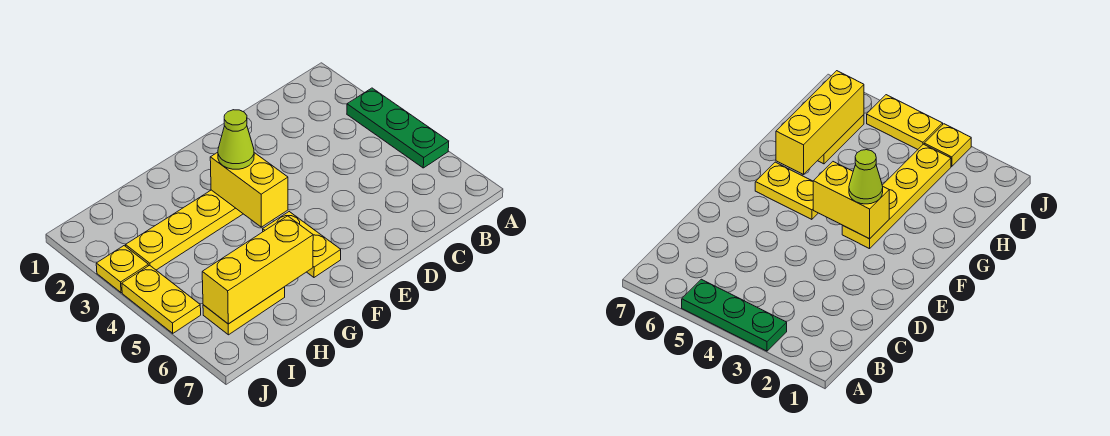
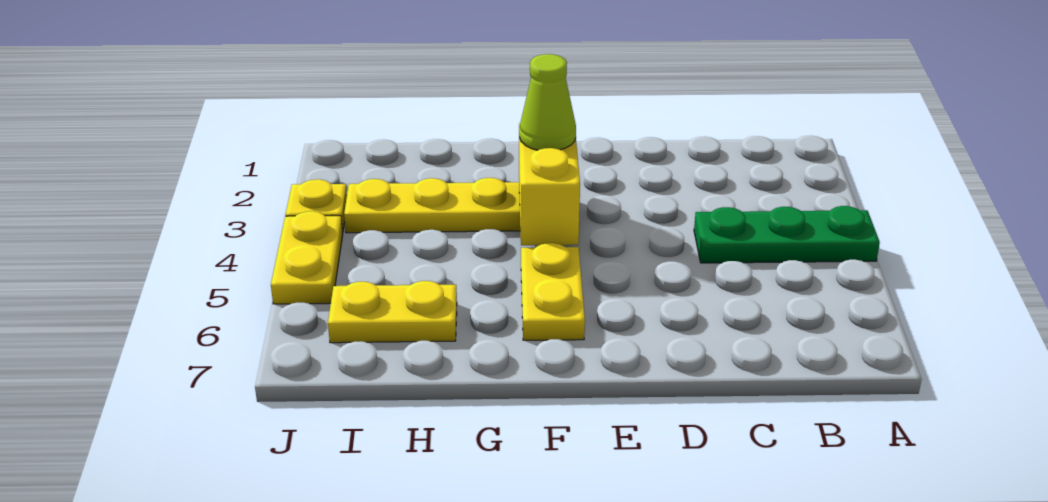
green 1x3 plate [347,88,449,168] -> green 1x3 plate turned to [694,206,880,263]
yellow 1x3 brick [202,216,313,324] -> none

